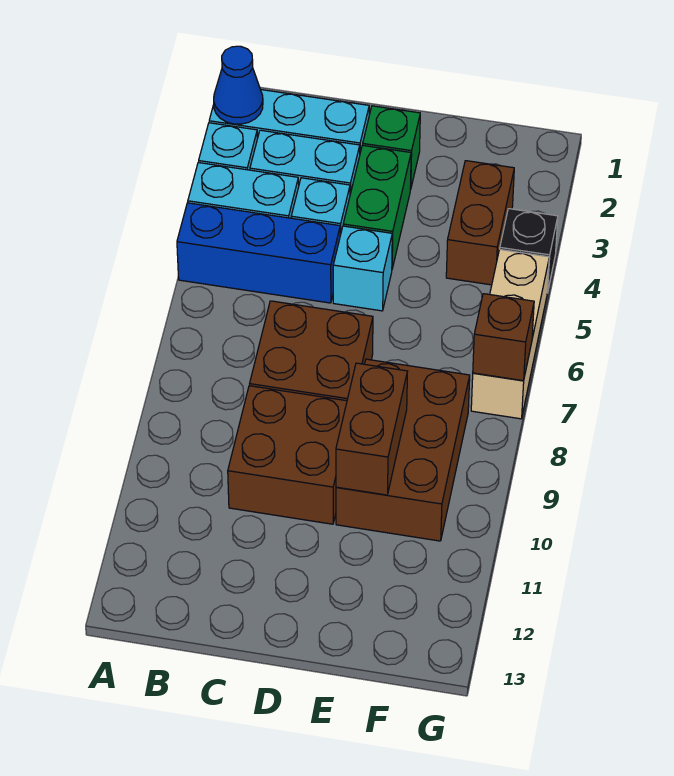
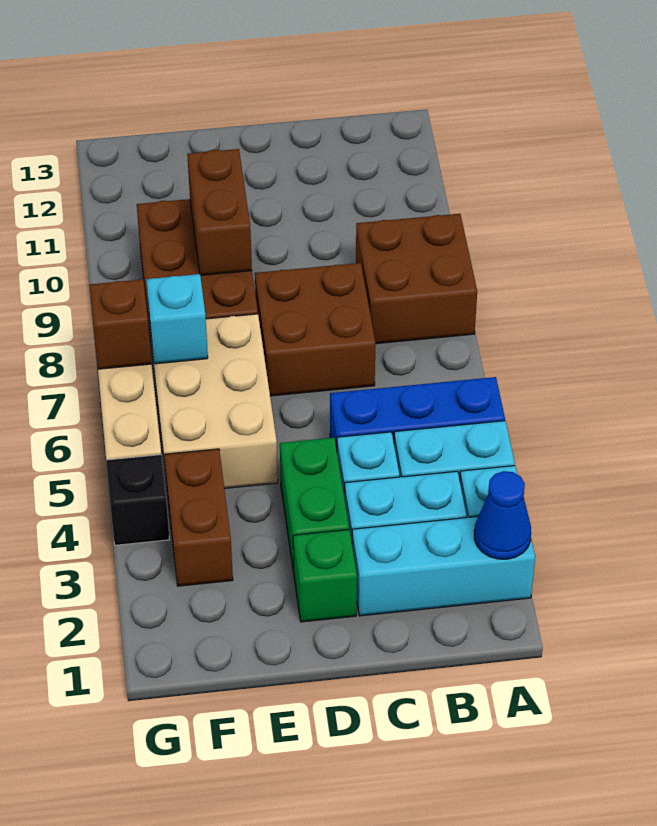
brown 2x2 brick [228,386,347,524] -> brown 2x2 brick moved to [356,214,477,344]
cyan 1x1 brick [333,226,392,311] -> cyan 1x1 brick moved to [146,274,208,364]
none -> tan 2x3 brick [150,314,278,488]

